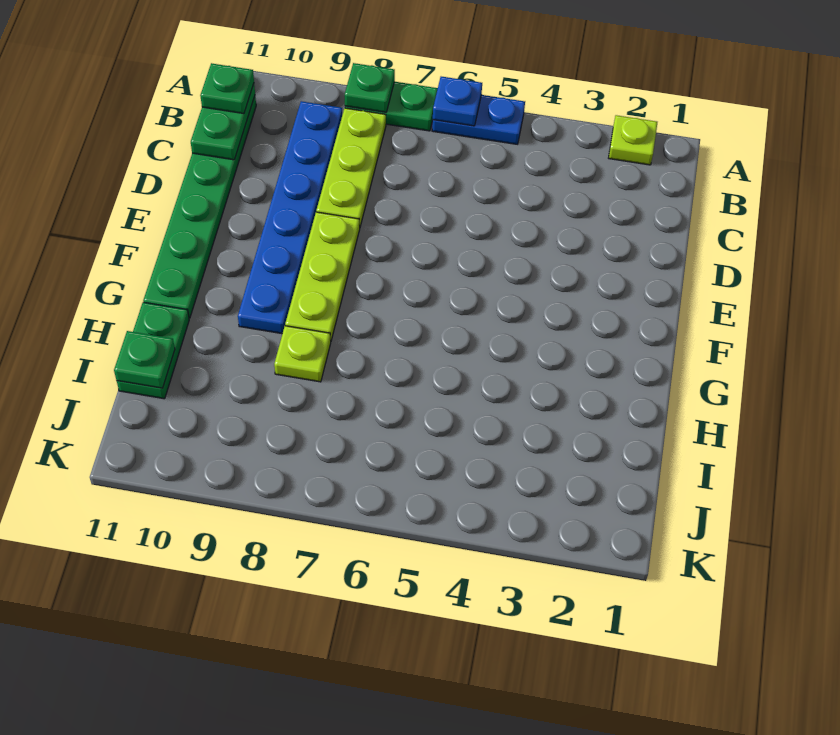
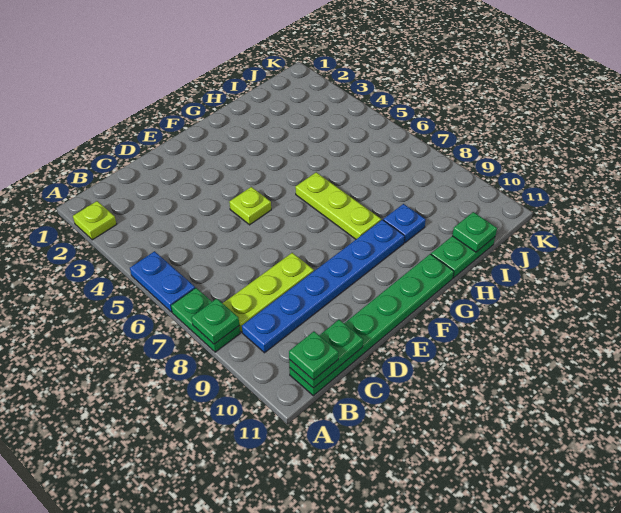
blue 1x1 plate [433,77,482,126] -> blue 1x1 plate moved to [383,204,426,243]
lime 1x3 plate [285,212,360,340] -> lime 1x3 plate turned to [295,172,381,239]
lime 1x1 plate [274,326,331,382] -> lime 1x1 plate moved to [229,187,271,225]

